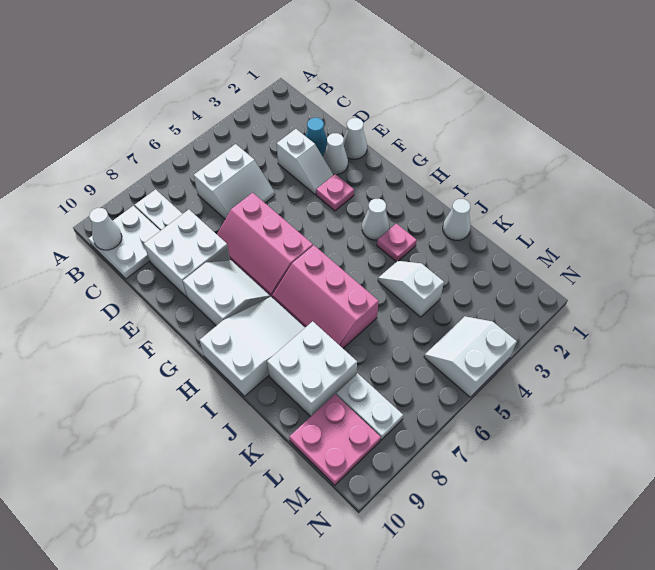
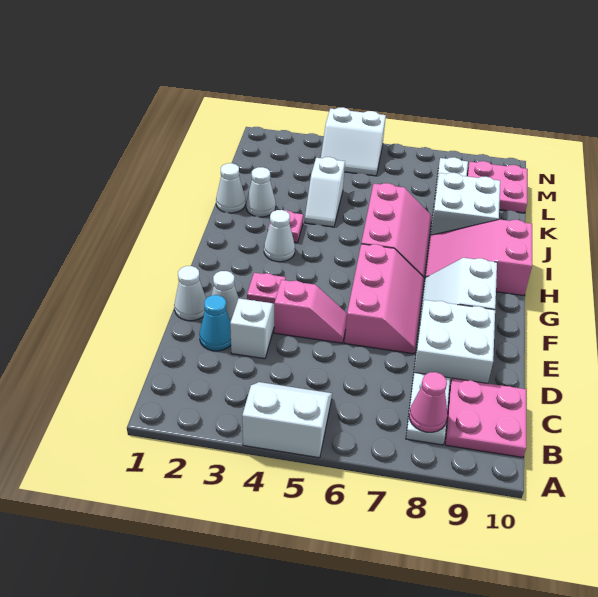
none -> pink 1x1 cone [409,372,448,432]
white 2x2 plate [88,206,160,279] -> pink 2x2 plate [445,378,526,457]
white 1x1 cone [89,208,122,250] -> white 1x1 cone moved to [246,167,276,217]
white 2x2 slope [194,144,275,219] -> white 2x2 slope moved to [242,382,332,458]
none -> pink 1x2 slope [274,280,347,343]
white 2x3 slope [199,297,305,396] -> pink 2x3 slope [425,219,532,296]

